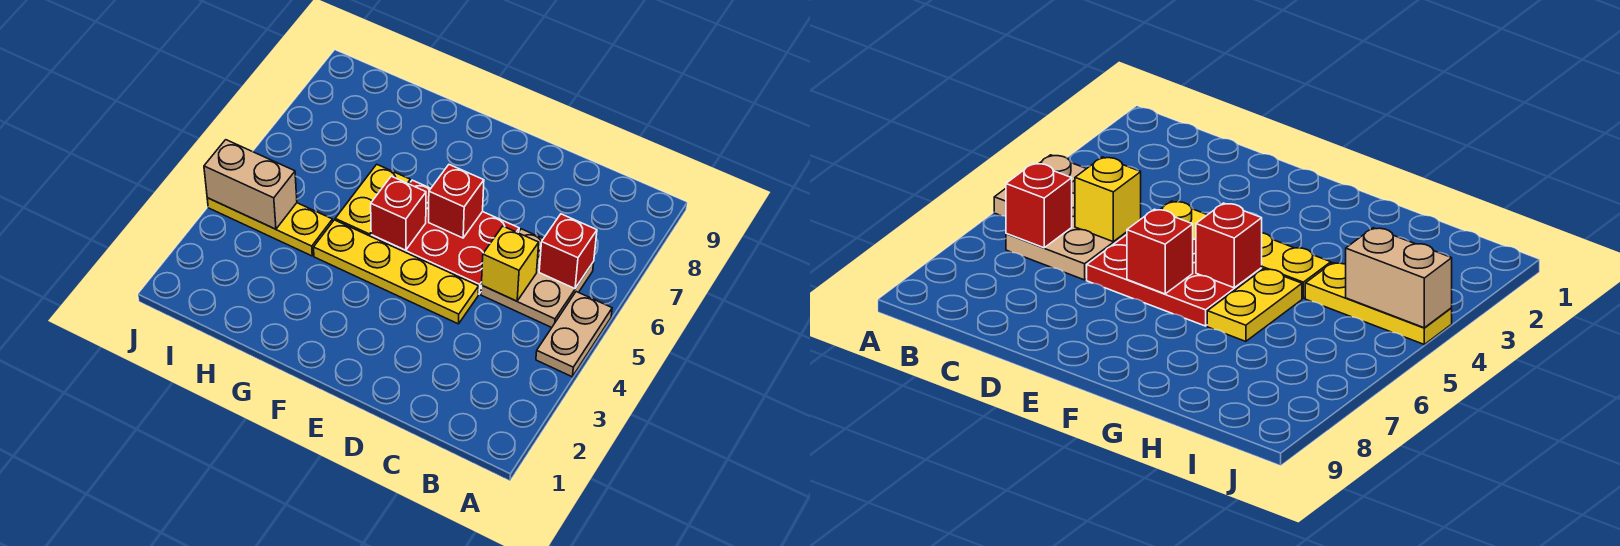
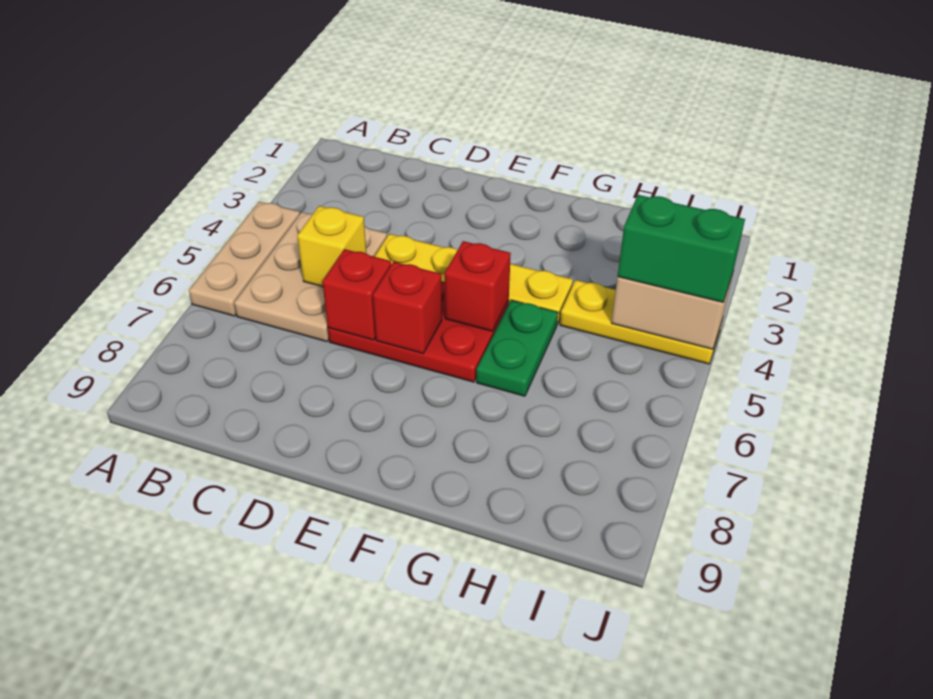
tan 1x2 plate [536,292,612,377] -> tan 1x3 plate [189,202,300,316]
tan 2x2 plate [481,229,594,328] -> tan 2x3 plate [234,212,387,342]
red 1x1 brick [539,214,597,289] -> red 1x1 brick moved to [322,249,391,340]
yellow 1x2 plate [335,164,410,236] -> green 1x2 plate [476,300,558,396]
none -> green 1x2 brick [618,195,745,302]

